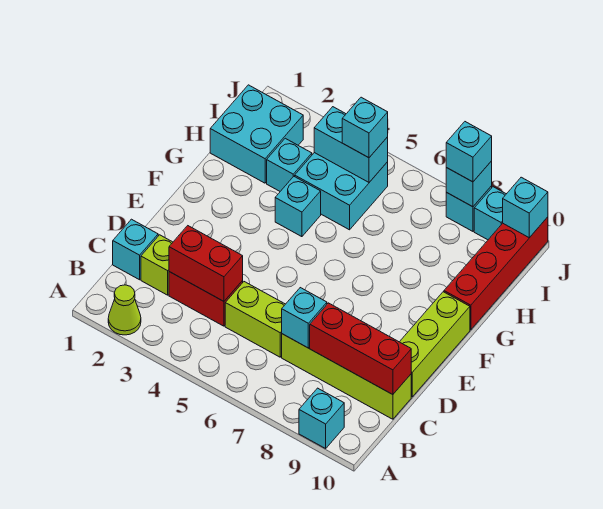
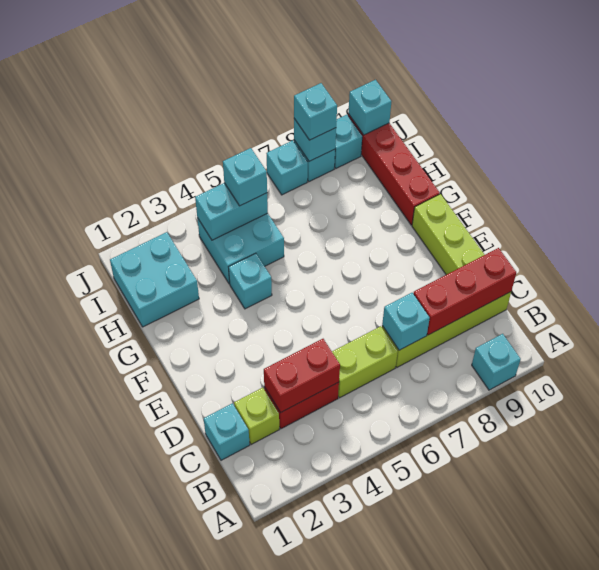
lime 1x1 cone [108,285,141,335] -> none
cyan 1x1 brick [267,138,312,191] -> cyan 1x1 brick moved to [266,141,308,195]

